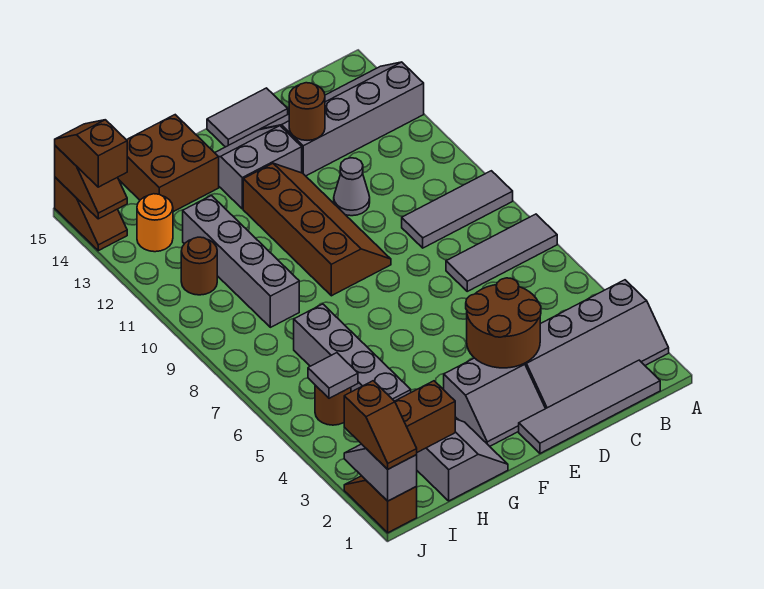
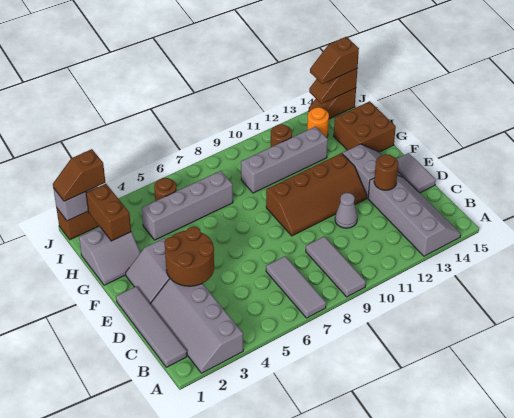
grey 1x1 tile [308,353,358,398] -> none
brown 1x2 slope [55,120,127,187] -> brown 1x2 slope turned to [310,37,359,84]

